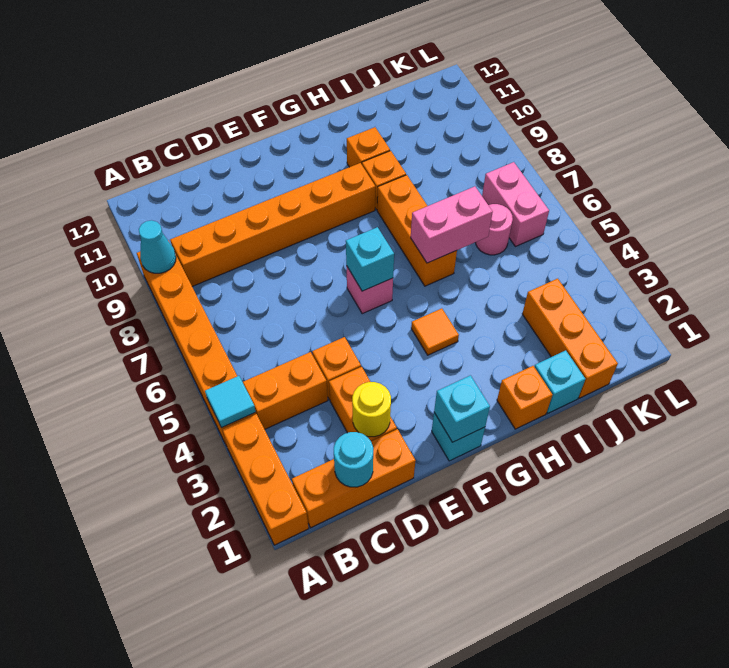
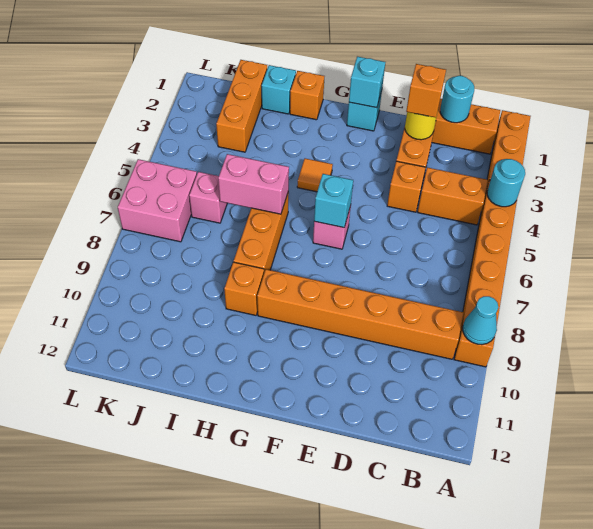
cyan 1x1 tile [205,376,256,428] -> cyan 1x1 round brick [487,159,525,207]
orange 1x1 brick [347,127,390,167] -> orange 1x1 brick moved to [406,64,446,118]
pink 1x1 round brick [475,204,513,255] -> pink 1x1 brick [189,172,227,223]
pink 1x2 brick [482,162,549,247] -> pink 2x2 brick [118,159,197,242]

